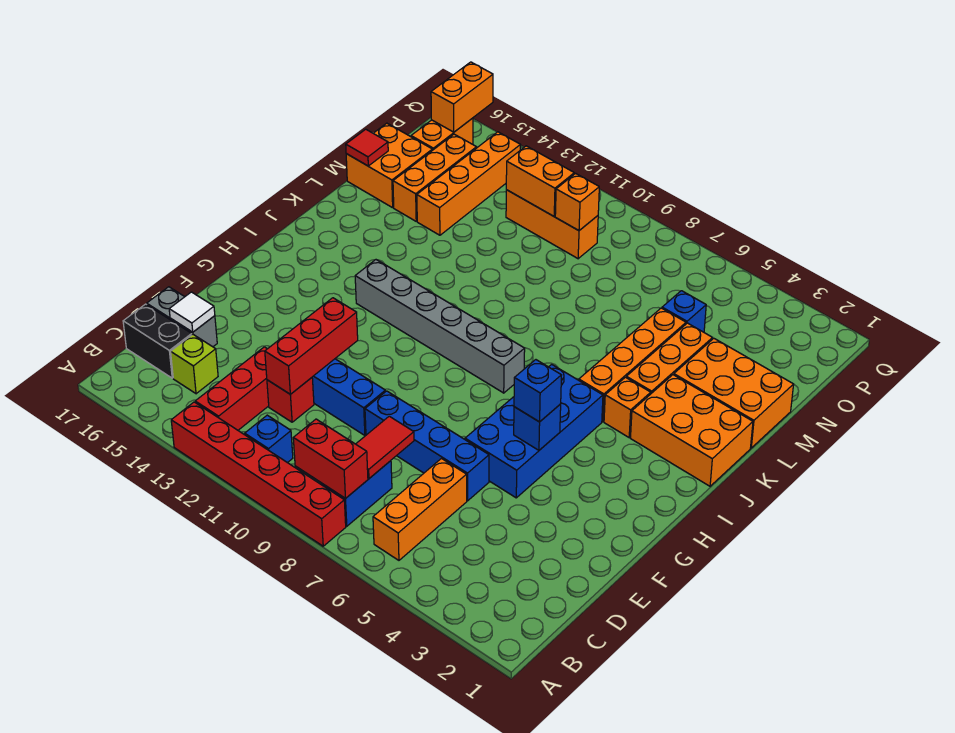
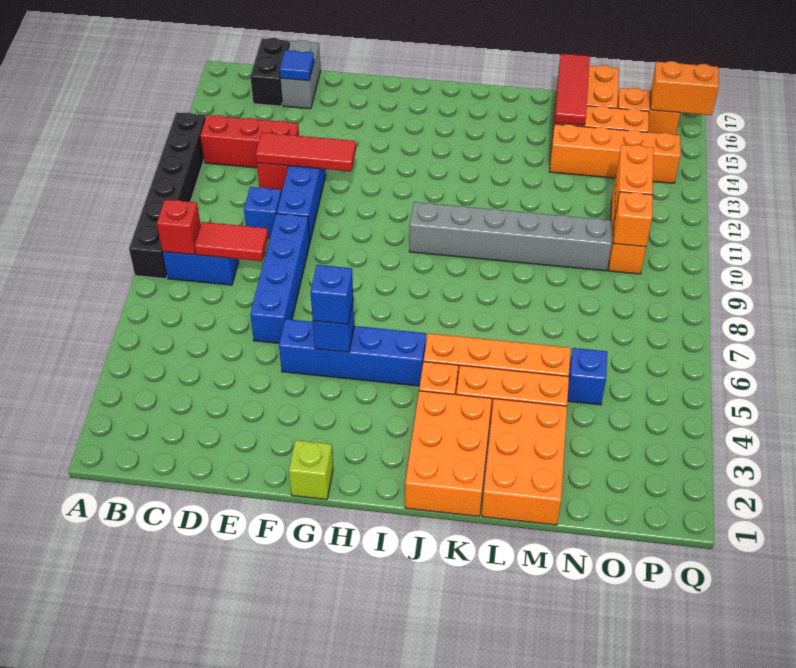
red 1x6 brick [171,402,346,546] -> black 1x6 brick [129,112,206,279]
orange 1x3 brick [373,459,467,560] -> none
red 1x2 brick [293,419,368,499] -> red 1x1 brick [157,200,201,255]
blue 1x1 brick [245,415,293,463] -> blue 1x1 brick moved to [244,187,281,239]
lime 1x1 brick [171,334,218,394] -> lime 1x1 brick moved to [289,440,333,500]
red 1x3 brick [265,298,358,394] -> red 1x3 tile [256,133,356,171]
white 1x1 tile [169,292,215,332] -> blue 1x1 tile [280,50,314,81]
blue 2x4 brick [465,364,603,498] -> blue 1x4 brick [279,319,426,386]
grey 1x6 brick [355,260,525,393] -> grey 1x6 brick turned to [409,202,613,271]
red 1x1 tile [346,129,388,166] -> red 1x3 tile [555,54,590,125]

